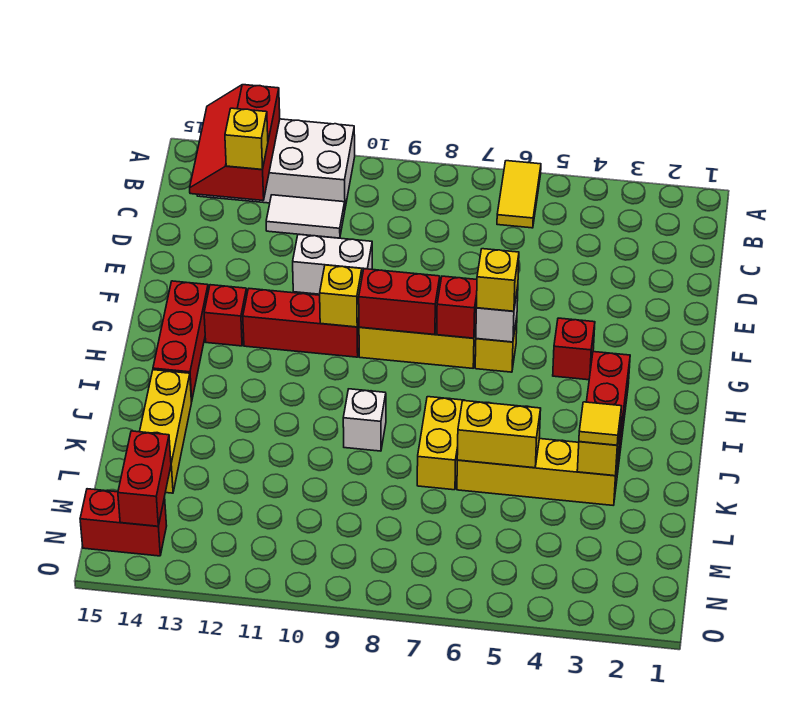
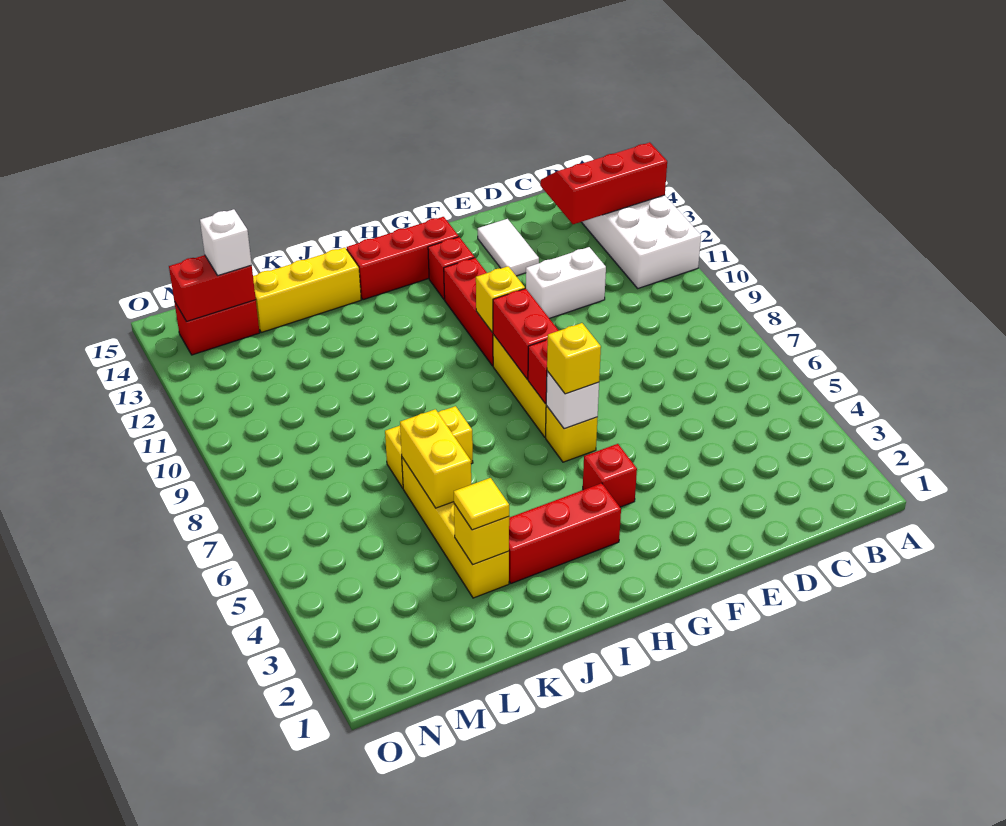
yellow 1x2 tile [497,161,541,228] -> none
white 1x2 tile [266,195,345,238] -> white 1x2 tile moved to [478,219,539,276]
yellow 1x1 brick [225,108,268,170] -> none
white 1x2 brick [293,234,372,294] -> white 1x2 brick turned to [526,247,606,319]
white 1x1 brick [343,389,386,451] -> white 1x1 brick moved to [200,209,252,276]
red 1x2 brick [80,489,167,556] -> red 1x2 brick turned to [174,300,260,355]

